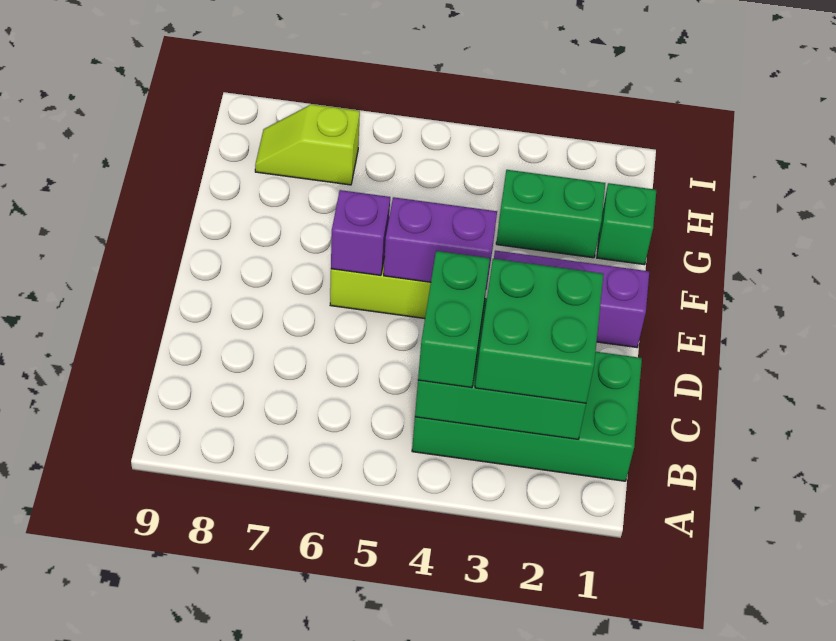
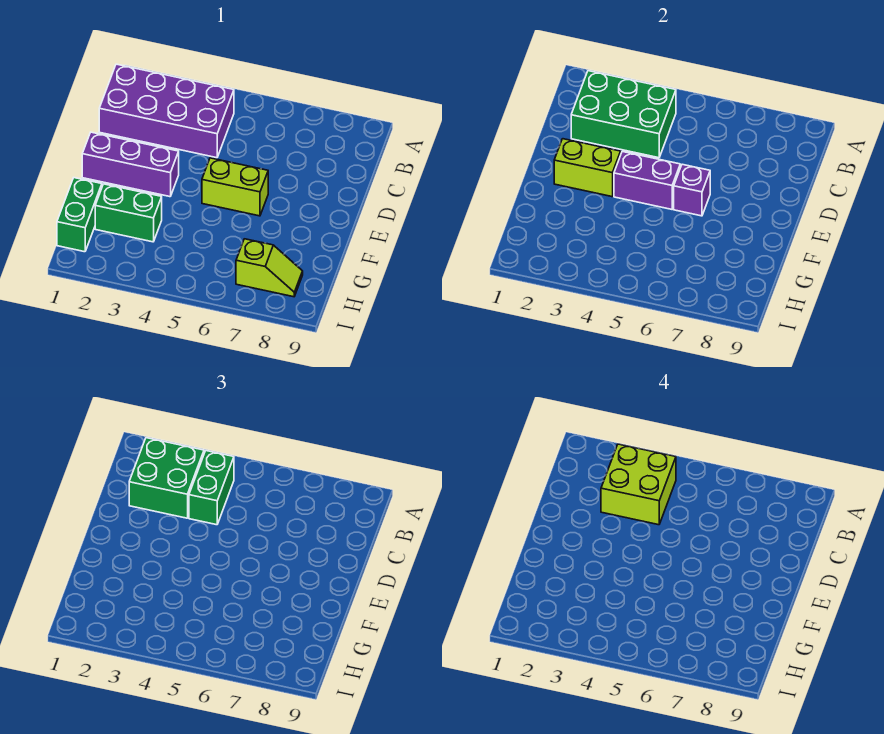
green 2x4 brick [412,352,642,481] -> purple 2x4 brick [99,64,234,158]
none -> lime 2x2 brick [601,444,676,525]
none -> lime 1x2 brick [554,139,621,197]
green 1x1 brick [597,183,656,265] -> green 1x2 brick [57,178,102,252]

